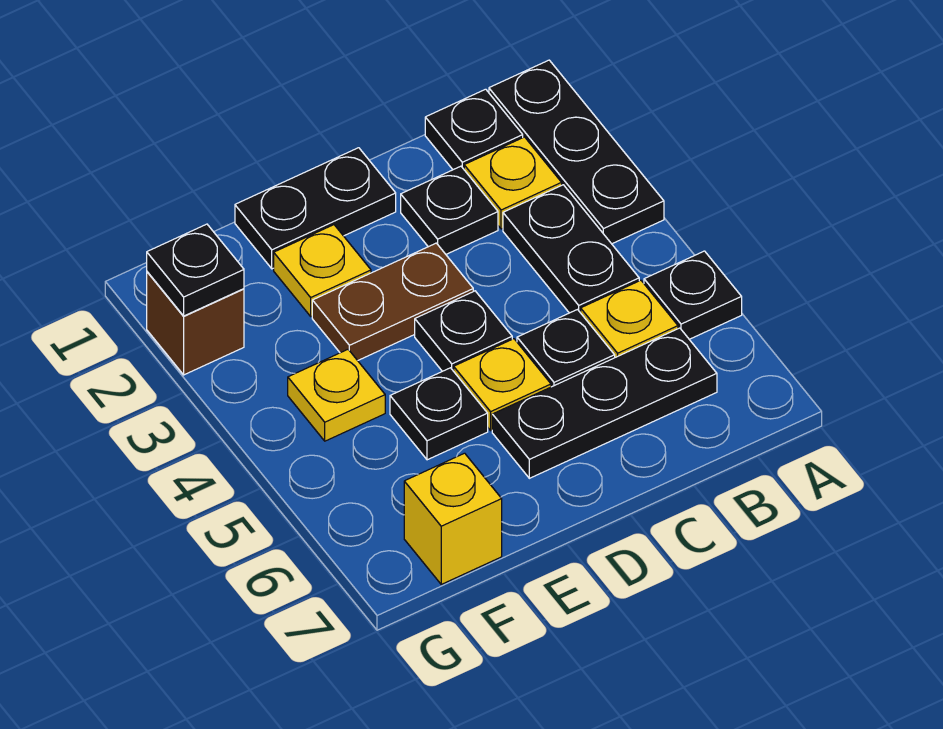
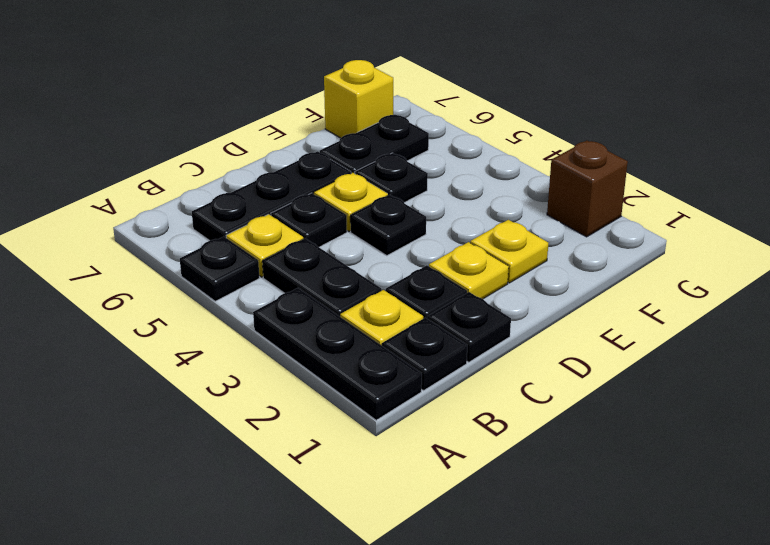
black 1x2 plate [235,148,396,269] -> black 1x2 plate moved to [320,115,429,174]
brown 1x2 plate [312,243,473,361] -> none
yellow 1x1 plate [288,350,385,441] -> yellow 1x1 plate moved to [429,242,509,299]
black 1x1 plate [147,224,244,316] -> black 1x1 plate moved to [428,292,511,362]

